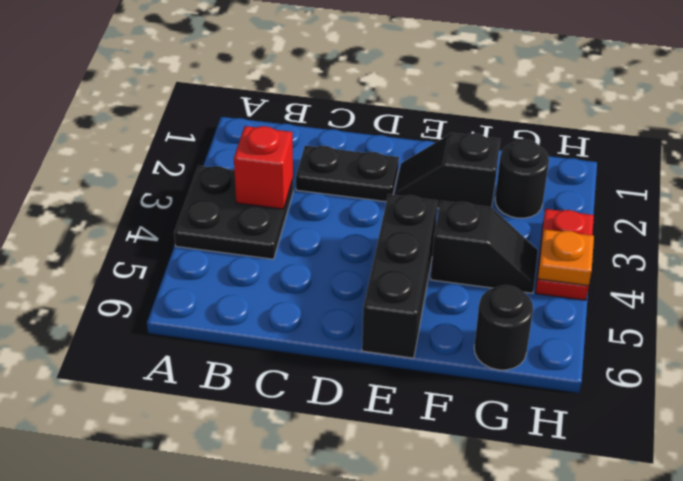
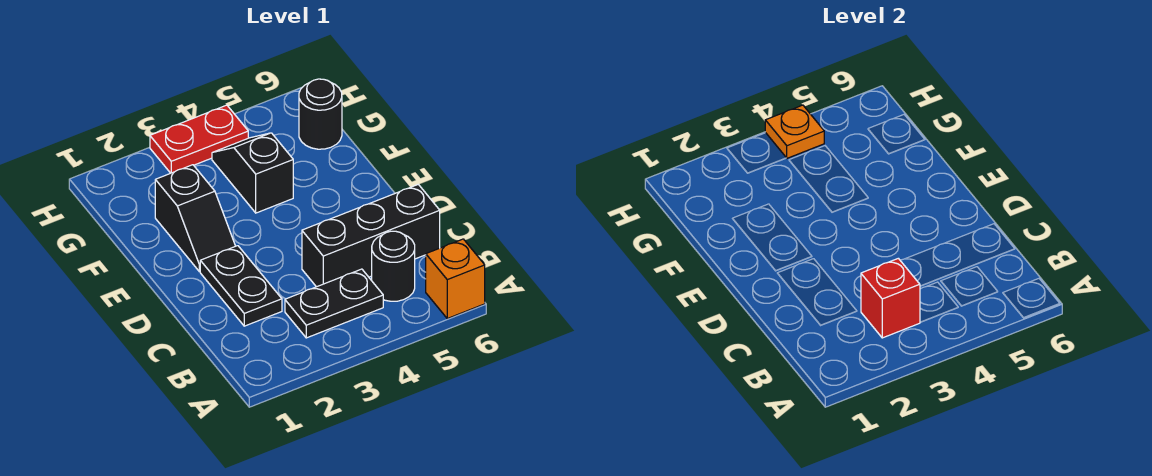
black 2x2 plate [174,166,293,259] -> black 1x2 plate [285,269,383,338]
none -> orange 1x1 brick [426,239,485,318]
black 1x3 brick [362,194,438,358] -> black 1x3 brick moved to [302,184,440,287]
black 1x1 round brick [495,140,549,218] -> black 1x1 round brick moved to [372,231,415,301]

